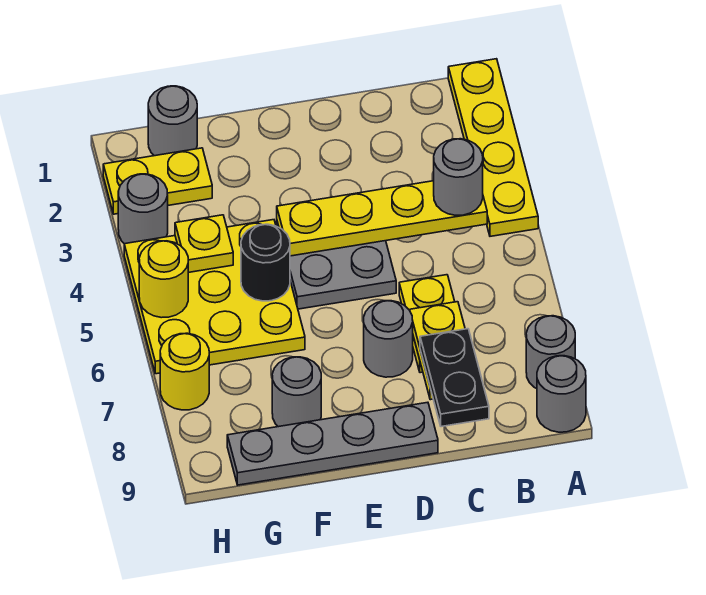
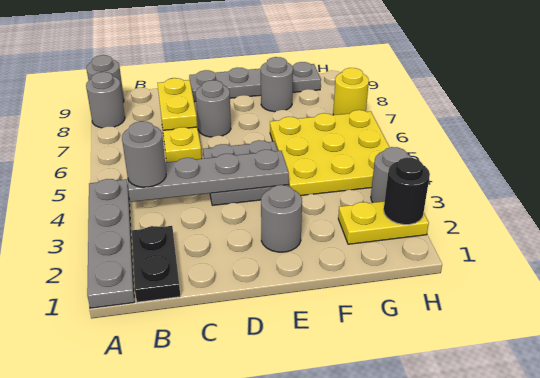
yellow 1x4 plate [448,59,538,236] -> grey 1x4 plate [87,179,134,308]
yellow 1x4 plate [277,181,487,256] -> grey 1x4 plate [128,150,289,202]
black 1x2 plate [420,329,489,427] -> black 1x2 plate moved to [132,226,180,302]
black 1x1 round brick [241,224,290,301] -> black 1x1 round brick moved to [384,158,430,225]
grey 1x1 round brick [148,86,197,156] -> grey 1x1 round brick moved to [261,185,302,252]
yellow 1x1 plate [175,215,233,272] -> none
yellow 1x1 round brick [139,241,188,318] -> none

